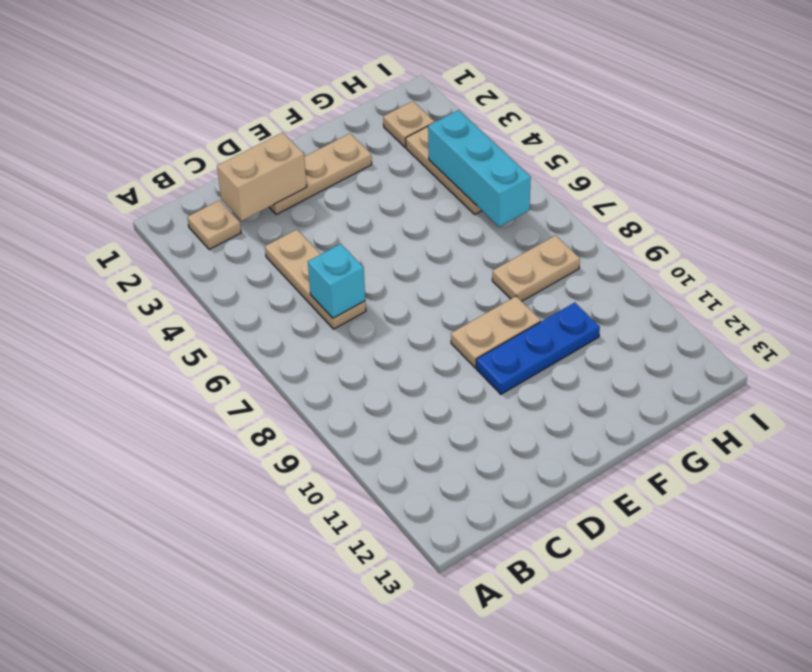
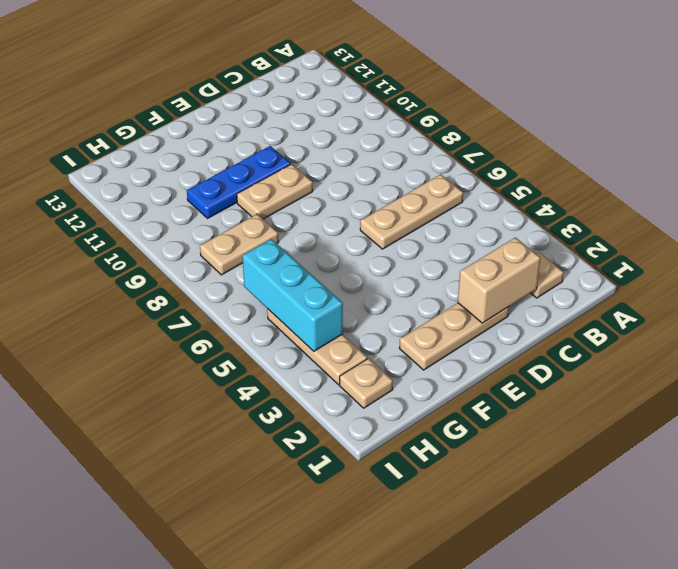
tan 1x3 plate [265,230,366,329] -> tan 1x3 plate turned to [360,174,463,249]
cyan 1x1 brick [308,244,365,318] -> none

